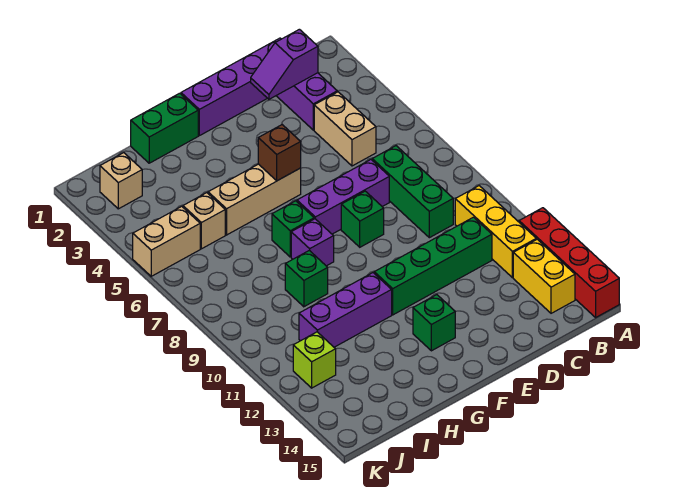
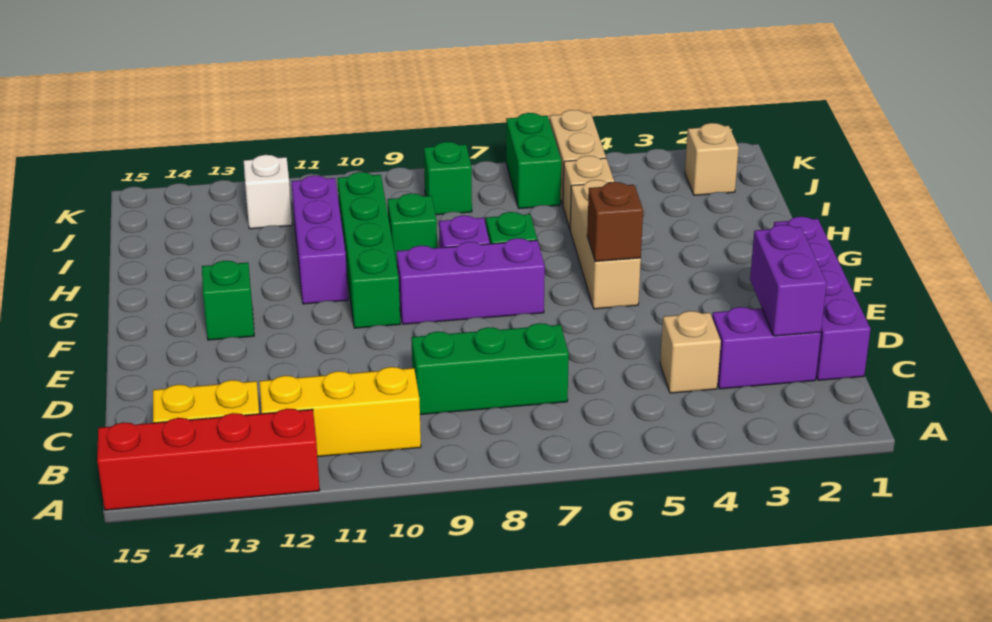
purple 1x2 slope [251,29,318,99] -> purple 1x2 brick [750,225,827,336]
tan 1x2 brick [314,92,376,166] -> tan 1x1 brick [660,311,721,393]
green 1x4 brick [374,217,492,315] -> green 1x4 brick moved to [337,172,400,328]
purple 1x3 brick [297,160,389,234] -> purple 1x3 brick turned to [397,238,545,324]
green 1x1 brick [341,191,384,247] -> green 1x1 brick moved to [424,142,472,215]
green 1x2 brick [131,93,198,163] -> green 1x2 brick moved to [506,113,561,208]
lime 1x1 brick [293,332,336,388] -> white 1x1 brick [244,155,292,229]

